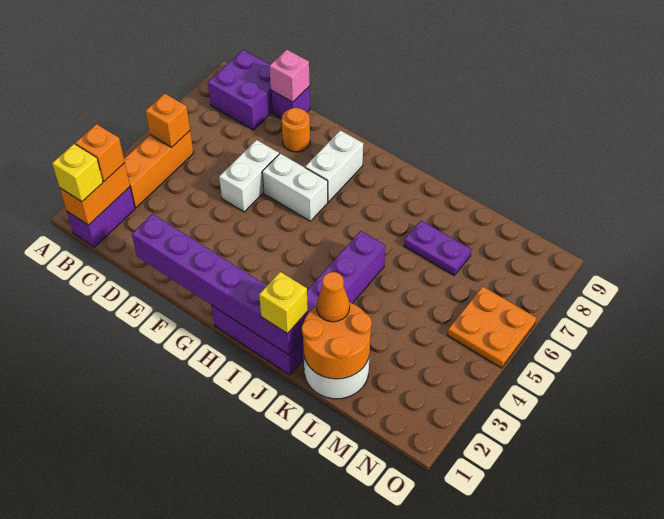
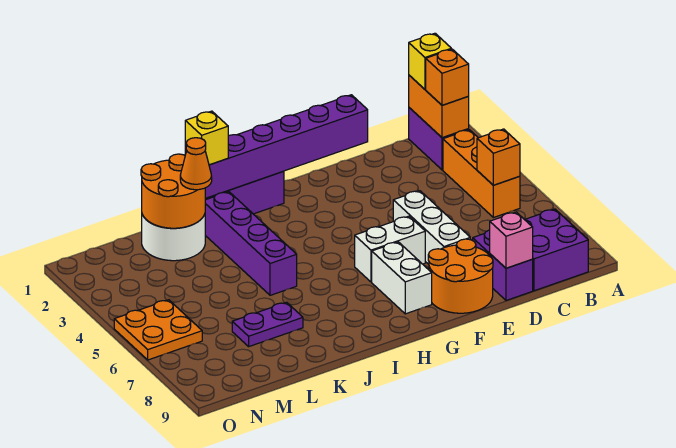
purple 1x1 brick [271,86,310,119] -> purple 1x2 brick [473,230,533,300]
white 1x2 brick [219,140,279,212] -> white 1x3 brick [393,191,470,264]
orange 1x1 round brick [282,108,310,152] -> orange 2x2 round brick [428,239,493,313]

